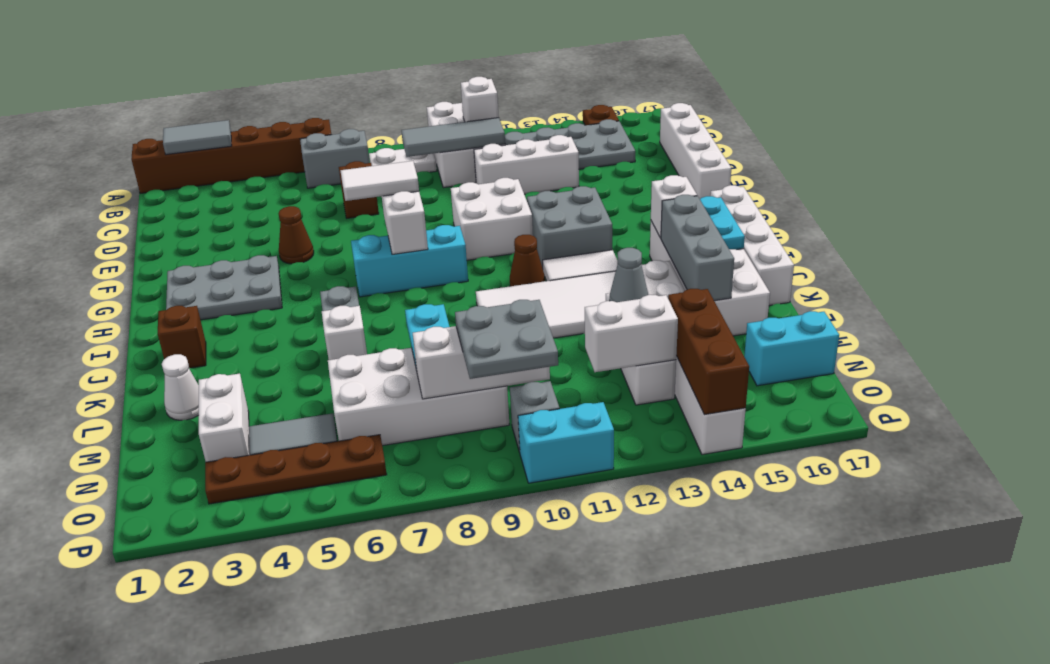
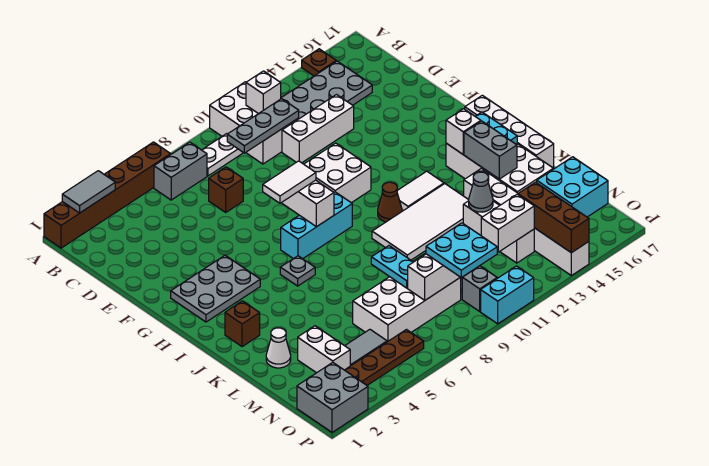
grey 1x3 tile [401,118,505,157] -> grey 1x3 plate [227,99,299,153]
white 1x4 brick [660,103,731,199] -> none
brown 1x1 cone [278,206,314,264] -> none
grey 2x2 brick [527,186,612,268] -> grey 2x2 brick moved to [297,362,368,432]
grey 1x3 brick [661,195,734,301] -> grey 1x2 brick [464,121,517,179]
white 1x1 brick [322,306,367,360] -> none
grey 2x2 plate [455,300,558,379] -> cyan 2x2 plate [426,223,497,277]
cyan 1x2 brick [744,311,839,386] -> cyan 2x2 brick [537,157,608,217]

